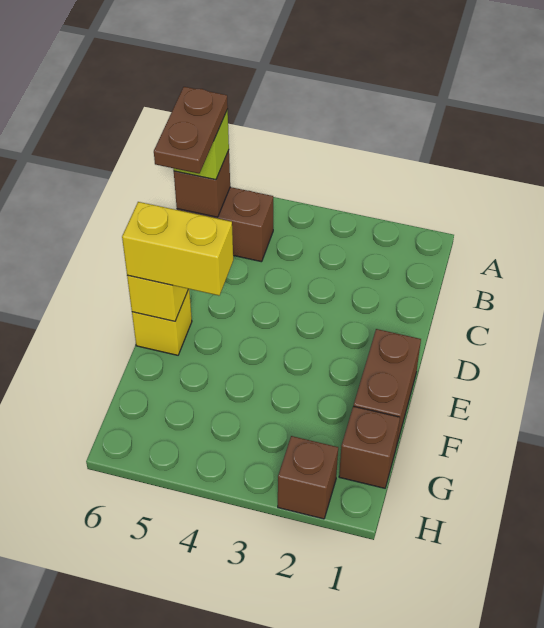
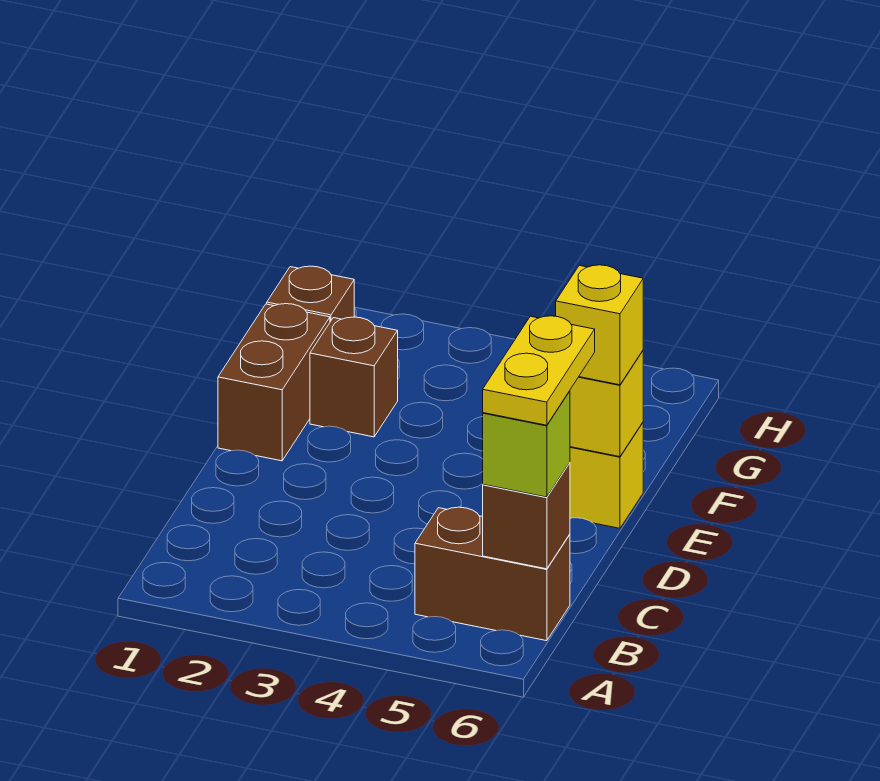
brown 1x2 plate [154,87,228,174] -> yellow 1x2 plate [483,316,595,425]
yellow 1x2 brick [122,202,233,296] -> yellow 1x1 brick [556,265,643,385]
brown 1x1 brick [278,436,338,519] -> brown 1x1 brick moved to [310,317,398,437]

